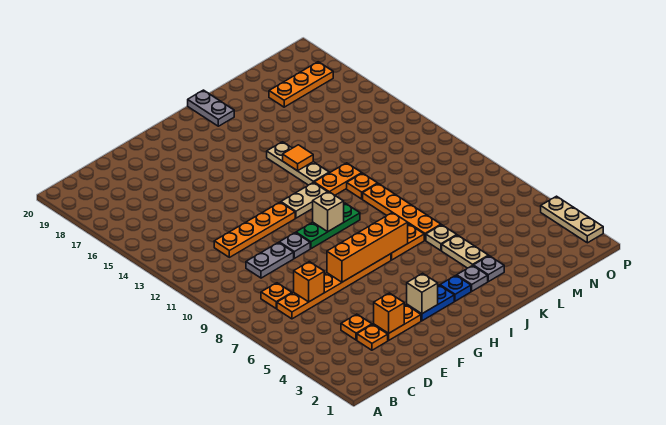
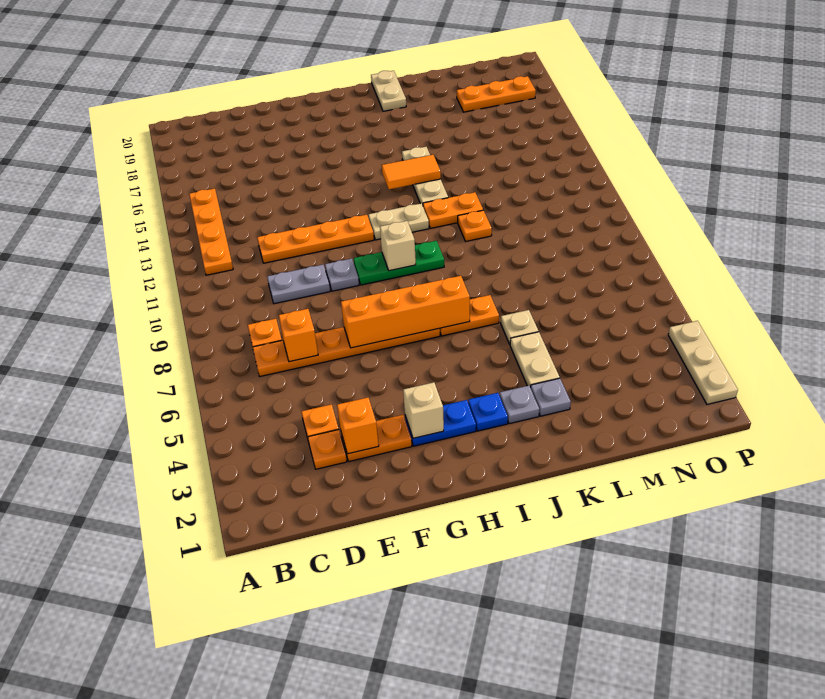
orange 1x1 tile [283,145,313,171] -> orange 1x2 tile [382,155,441,189]
grey 1x2 plate [188,90,234,126] -> tan 1x2 plate [371,71,406,111]
orange 1x4 plate [363,184,441,240] -> orange 1x4 plate moved to [189,188,233,275]

